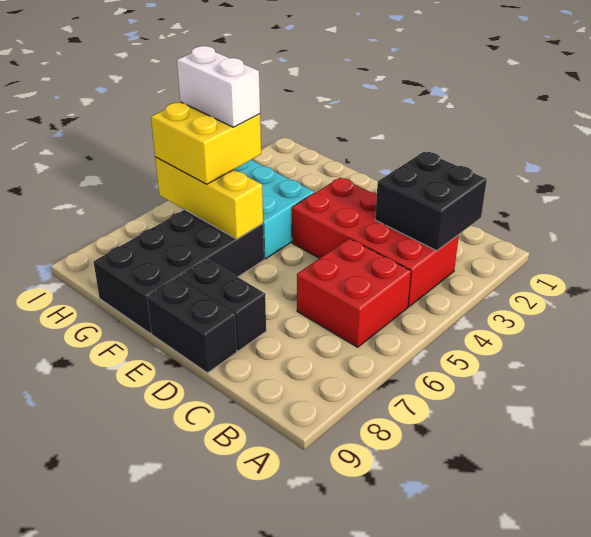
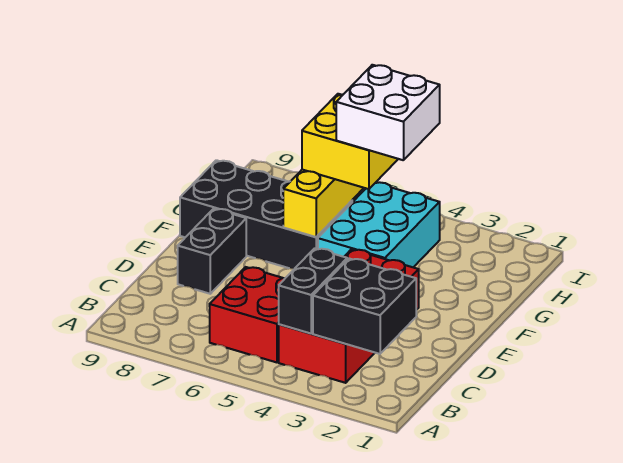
black 1x2 brick [147,278,237,373] -> black 1x2 brick moved to [279,248,347,333]
white 1x2 brick [177,46,260,127] -> white 2x2 brick [336,65,440,160]

